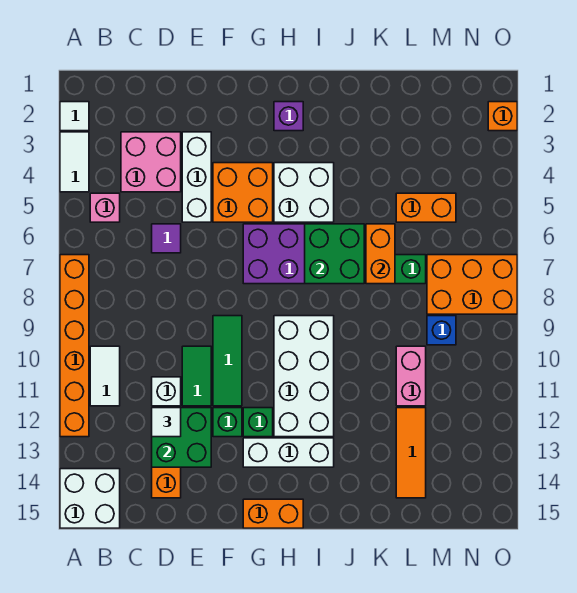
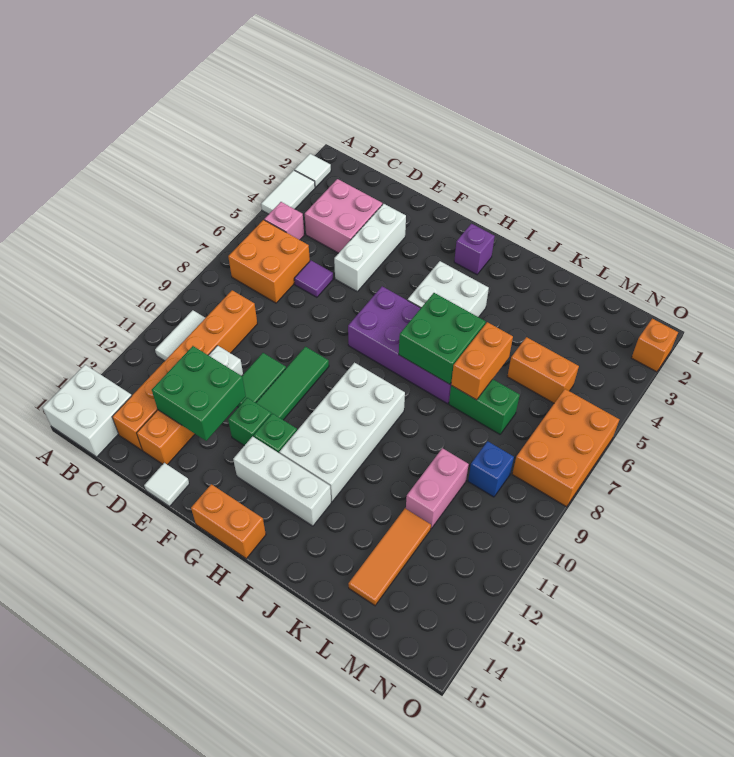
orange 1x6 brick [60,255,89,437] -> orange 1x6 brick moved to [112,290,257,450]
white 1x1 tile [152,408,181,437] -> white 1x1 tile moved to [144,463,189,506]
orange 2x2 brick [213,163,273,222] -> orange 2x2 brick moved to [228,220,310,303]
orange 2x3 brick [427,255,517,314] -> orange 2x3 brick turned to [512,389,619,507]

